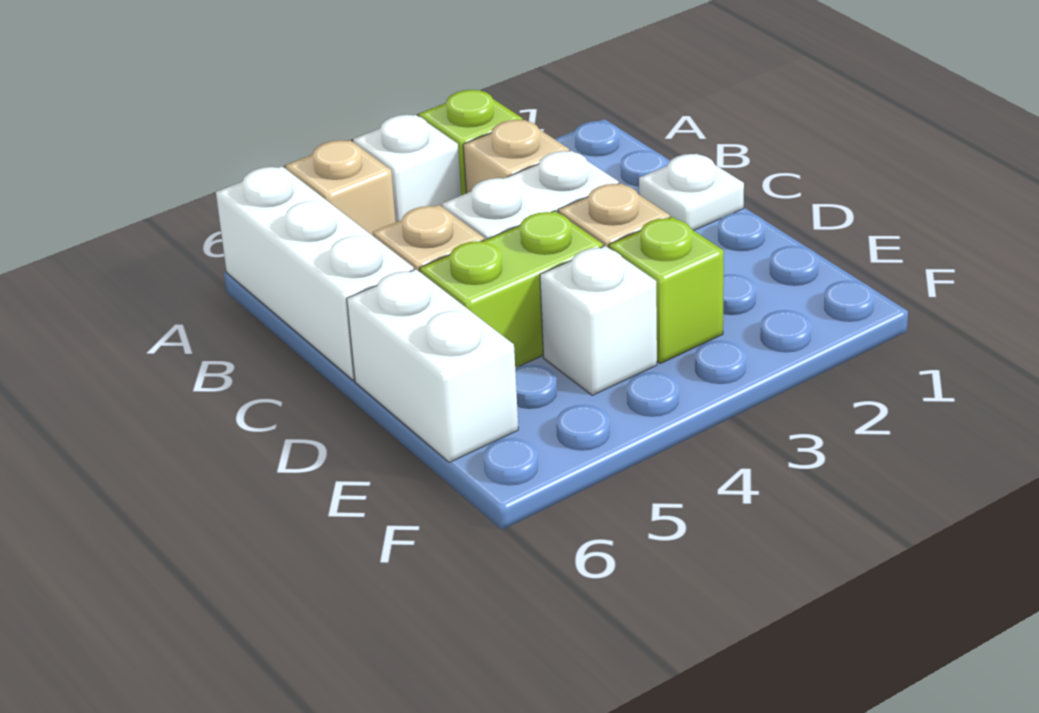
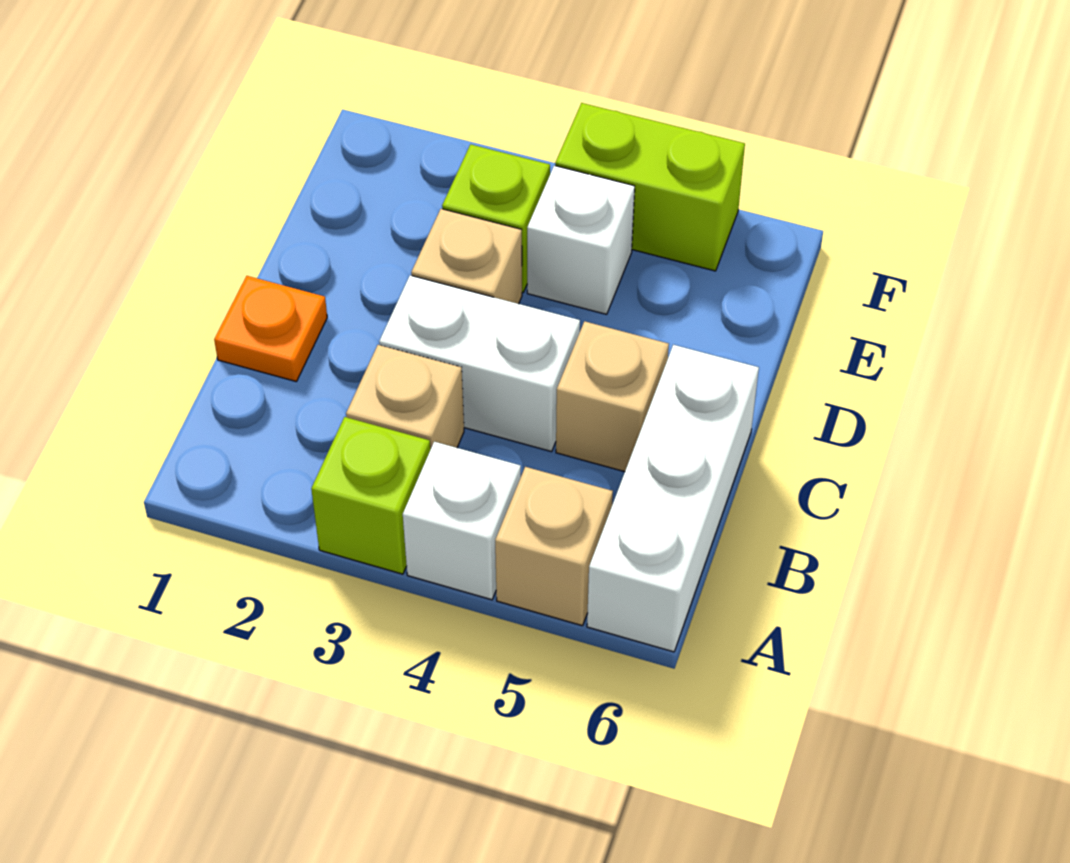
white 1x1 plate [639,154,744,231] -> orange 1x1 plate [214,276,327,382]
lime 1x2 brick [420,211,603,368] -> lime 1x2 brick moved to [555,103,745,271]
white 1x2 brick [347,269,518,462] -> none

